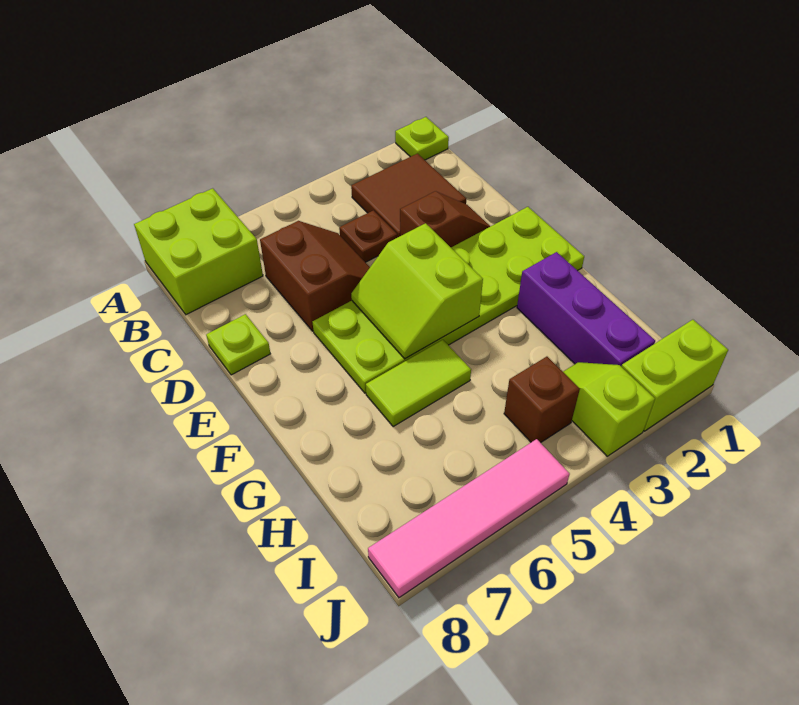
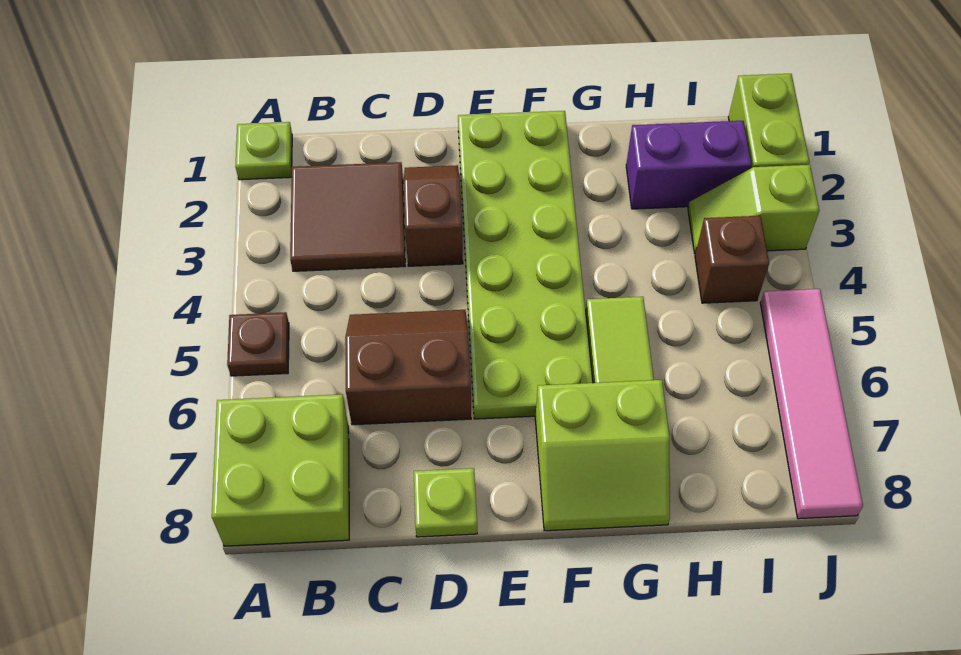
brown 1x1 plate [339,210,397,262] -> brown 1x1 plate moved to [227,312,289,376]
lime 2x2 slope [351,223,483,359] -> lime 2x2 slope moved to [535,380,670,531]
purple 1x3 brick [517,252,655,366] -> purple 1x2 brick [626,121,752,209]

